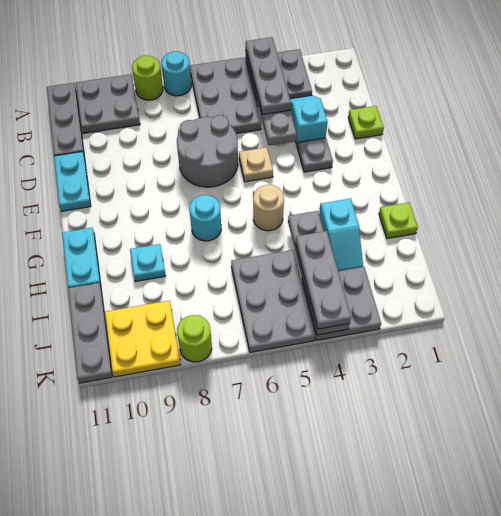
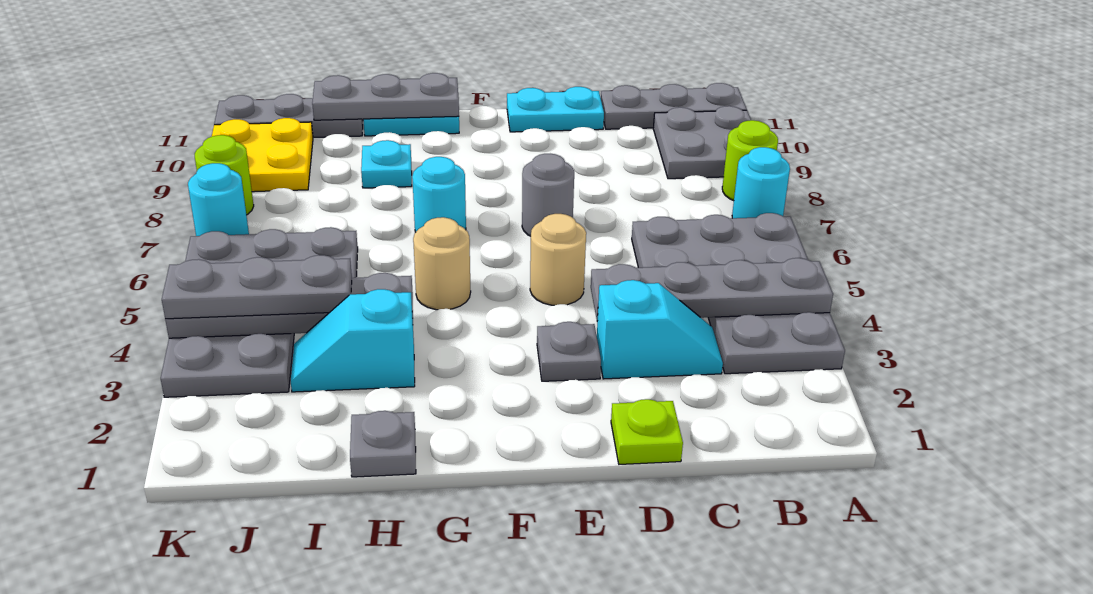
grey 1x3 plate [246,37,291,114] -> grey 1x3 plate moved to [312,73,459,120]
grey 2x2 round brick [177,115,238,187] -> grey 1x1 round brick [522,154,574,236]
tan 1x1 plate [239,147,273,182] -> tan 1x1 round brick [530,214,586,305]
lime 1x1 plate [379,202,418,239] -> grey 1x1 plate [350,411,416,477]
none -> cyan 1x1 round brick [188,163,249,236]

